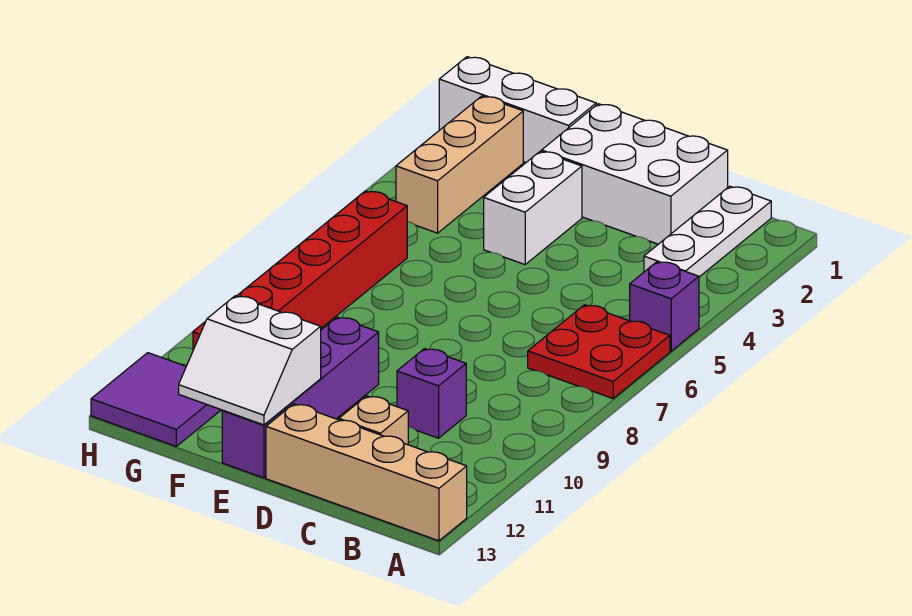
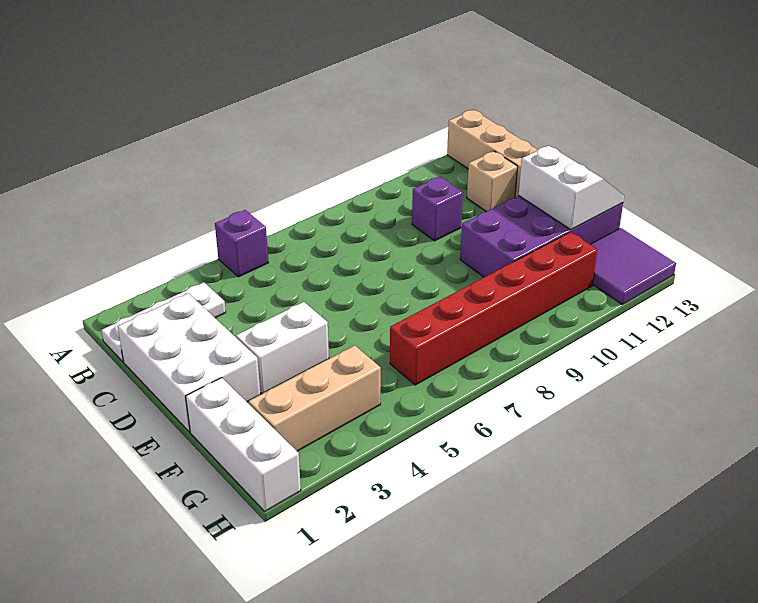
red 2x2 plate [528,305,670,398] -> none
purple 1x4 brick [222,317,379,478] -> purple 2x4 brick [460,196,623,277]

